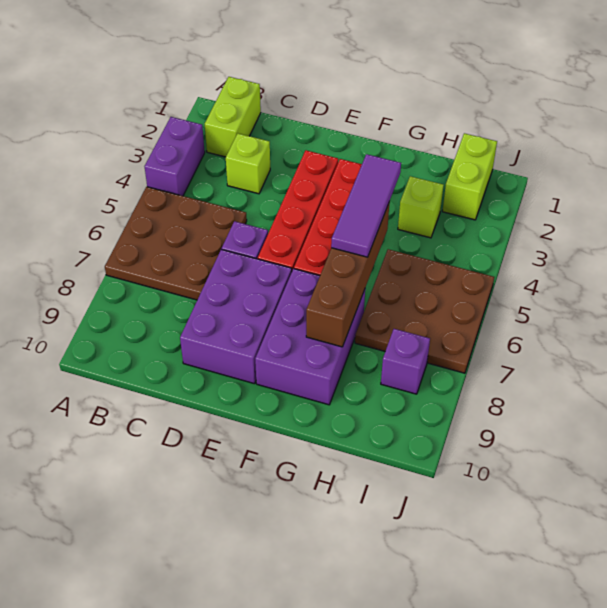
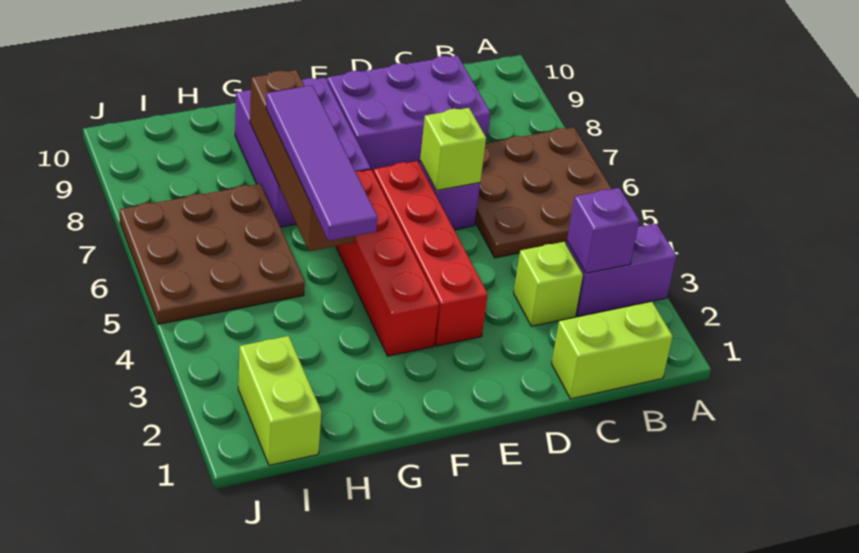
purple 1x2 brick [145,117,205,196] -> purple 1x2 brick turned to [566,224,676,317]
lime 1x2 brick [205,77,261,157] -> lime 1x2 brick turned to [552,302,673,399]
purple 2x3 brick [180,249,292,384] -> purple 2x3 brick turned to [327,55,491,171]
purple 1x3 tile [331,154,401,257] -> purple 1x4 tile [266,85,378,241]
lime 1x1 brick [398,176,444,238] -> lime 1x1 brick moved to [420,108,486,191]
purple 1x1 brick [381,329,430,394] -> purple 1x1 brick moved to [567,188,639,273]

